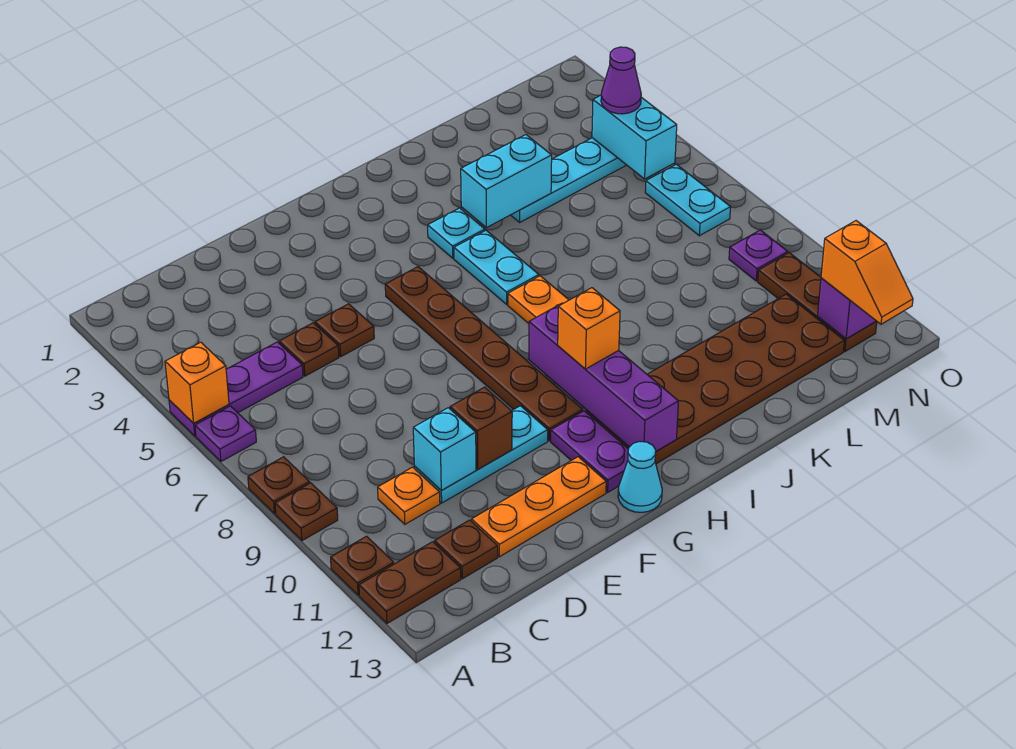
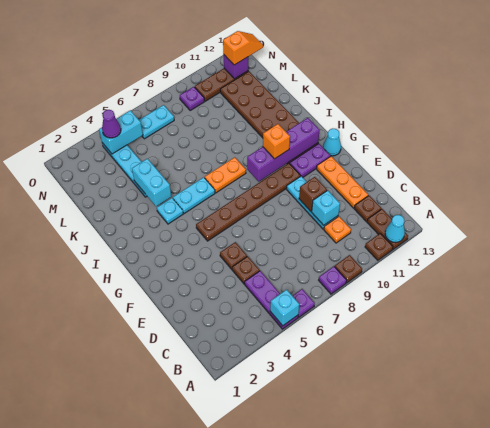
orange 1x1 brick [165,342,229,423] -> cyan 1x1 brick [270,290,299,326]
brown 1x1 plate [248,457,310,514] -> purple 1x1 plate [319,266,347,294]
none -> cyan 1x1 cone [385,215,405,242]

